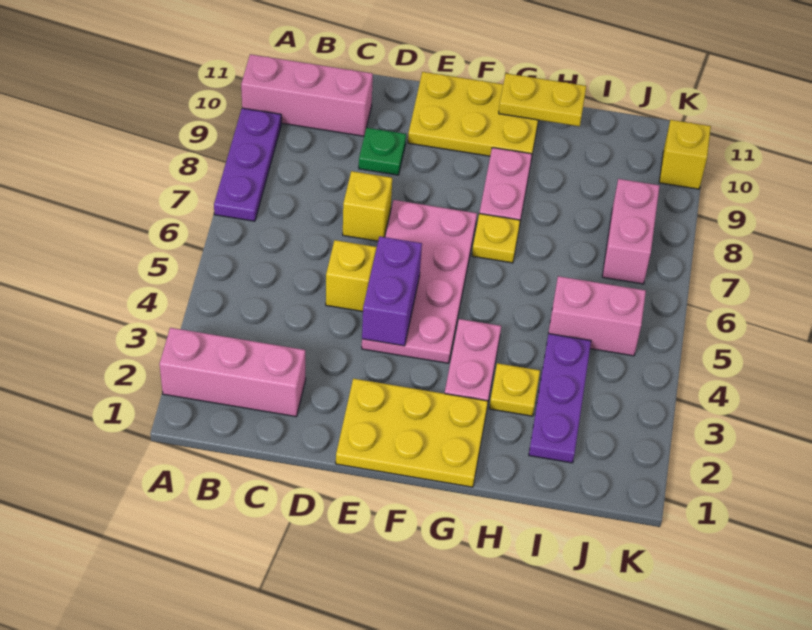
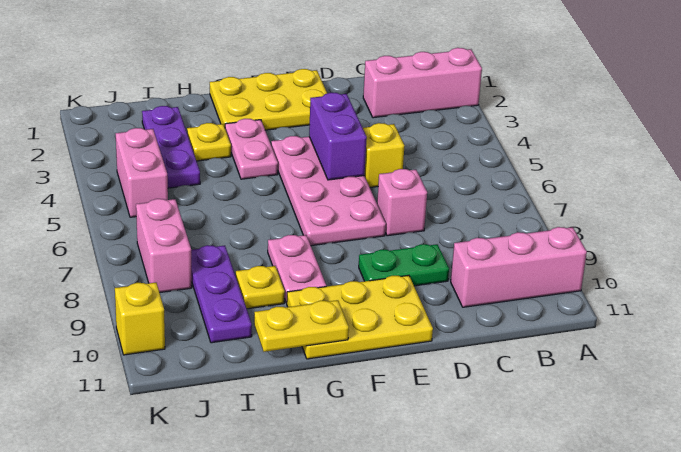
purple 1x3 plate [214,108,281,221] -> purple 1x3 plate moved to [191,245,252,343]
yellow 1x1 brick [343,171,392,241] -> pink 1x1 brick [377,169,427,236]
green 1x1 plate [359,128,406,175] -> green 1x2 plate [359,244,449,286]
yellow 1x1 plate [472,214,520,263] -> yellow 1x1 plate moved to [236,266,285,309]
pink 1x2 brick [548,276,646,356] -> pink 1x2 brick turned to [116,128,168,217]

